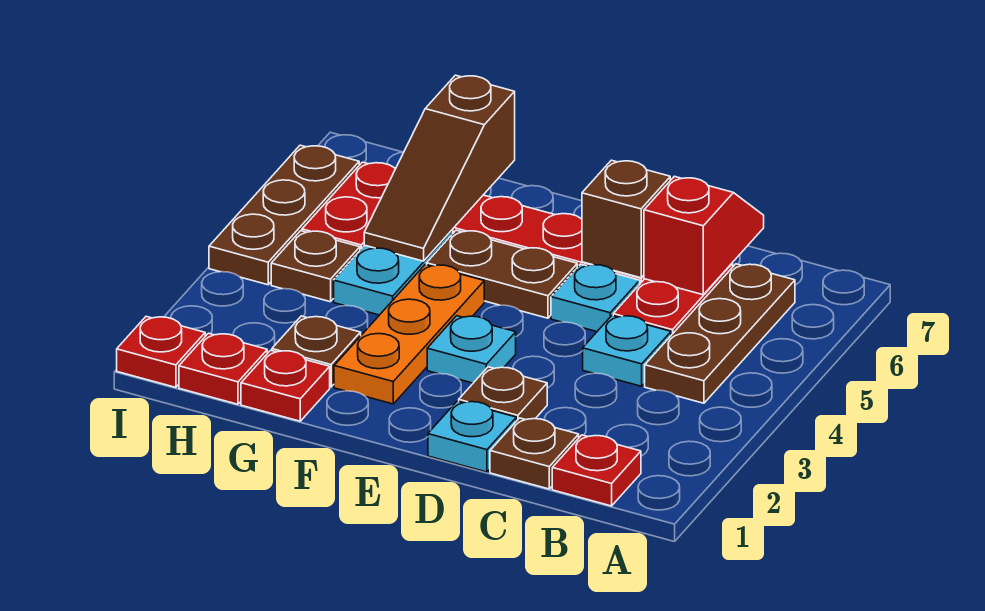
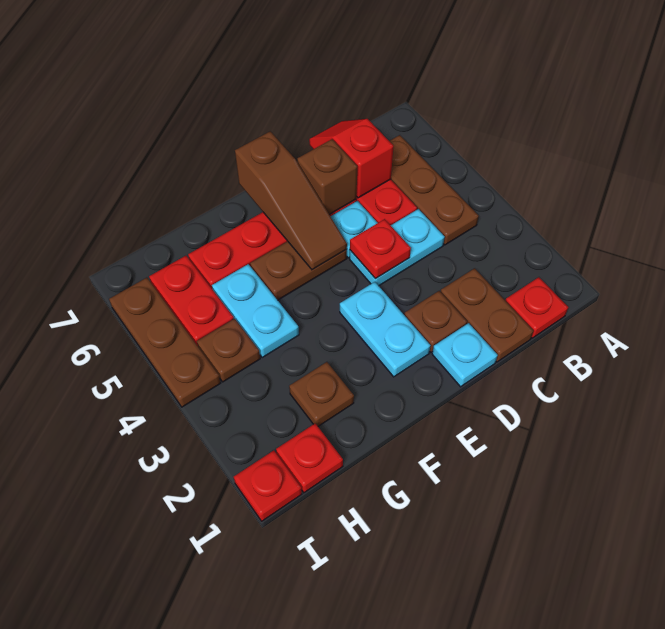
brown 1x1 plate [490,418,579,489] -> brown 1x2 plate [441,268,533,362]
cyan 1x1 plate [583,315,671,386] -> cyan 1x2 plate [350,209,445,286]
cyan 1x1 plate [427,316,516,383] -> cyan 1x2 plate [340,282,430,377]
orange 1x3 plate [334,265,484,404] -> none
red 1x1 plate [241,350,330,421] -> red 1x1 plate moved to [350,219,411,279]
brown 1x3 slope [364,75,515,261] -> brown 1x3 slope moved to [235,131,347,270]

